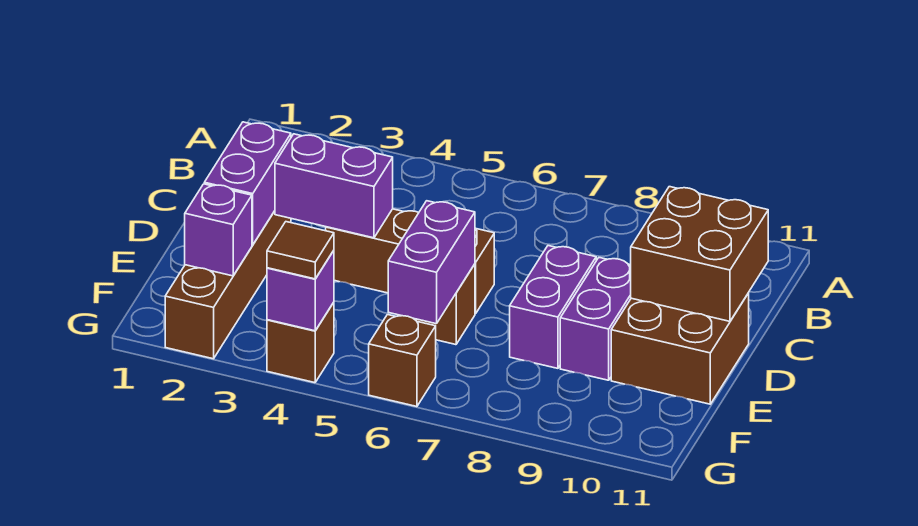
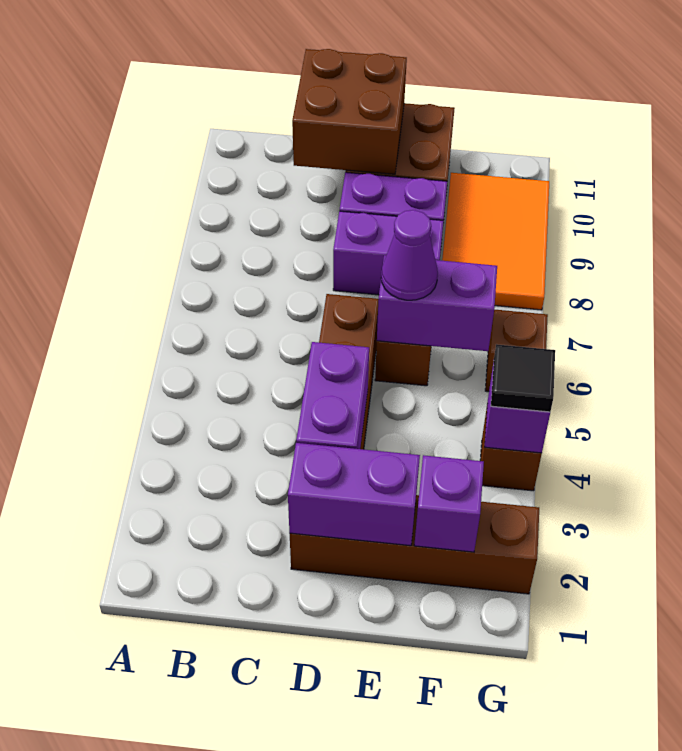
none -> purple 1x1 cone [381,210,438,300]
none -> orange 2x3 tile [442,173,549,310]
brown 1x1 tile [267,222,334,279] -> black 1x1 tile [491,344,555,412]

